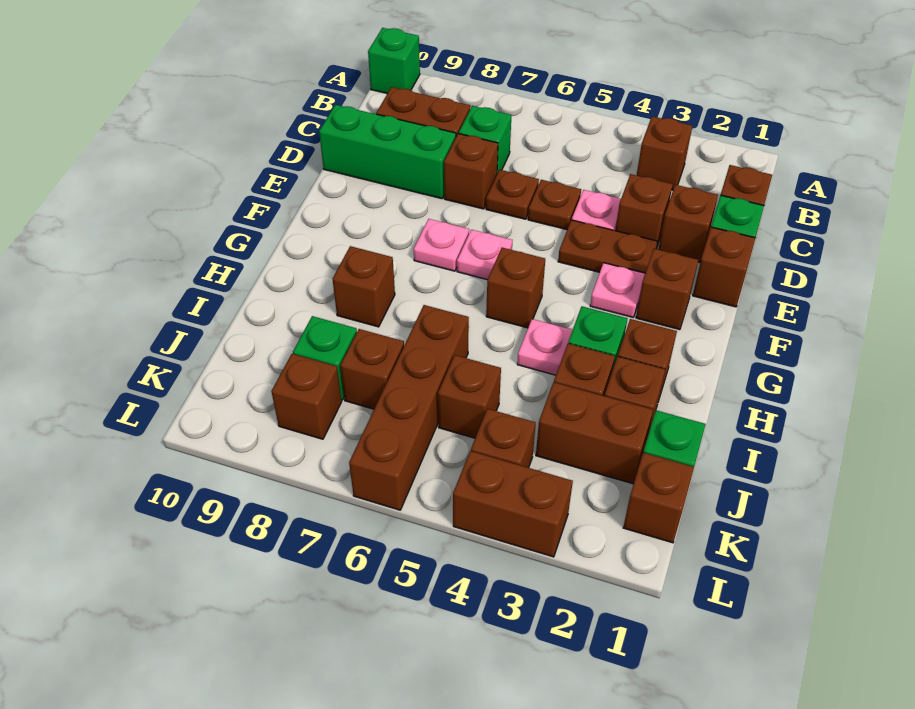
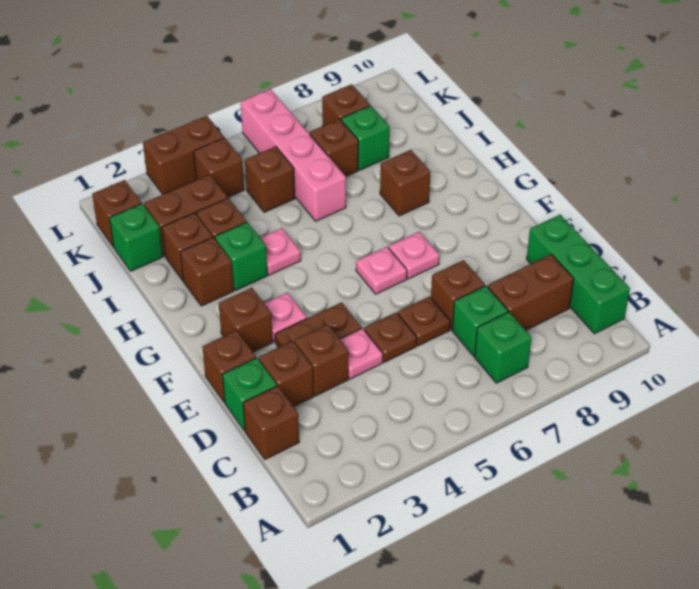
green 1x1 brick [368,28,420,93] -> green 1x1 brick moved to [475,312,532,383]
brown 1x1 brick [637,116,692,190] -> none
green 1x3 brick [319,105,456,199] -> green 1x3 brick turned to [527,215,630,334]
brown 1x1 brick [486,248,545,328] -> none
brown 1x4 brick [349,305,469,510] -> pink 1x4 brick [241,89,346,221]

